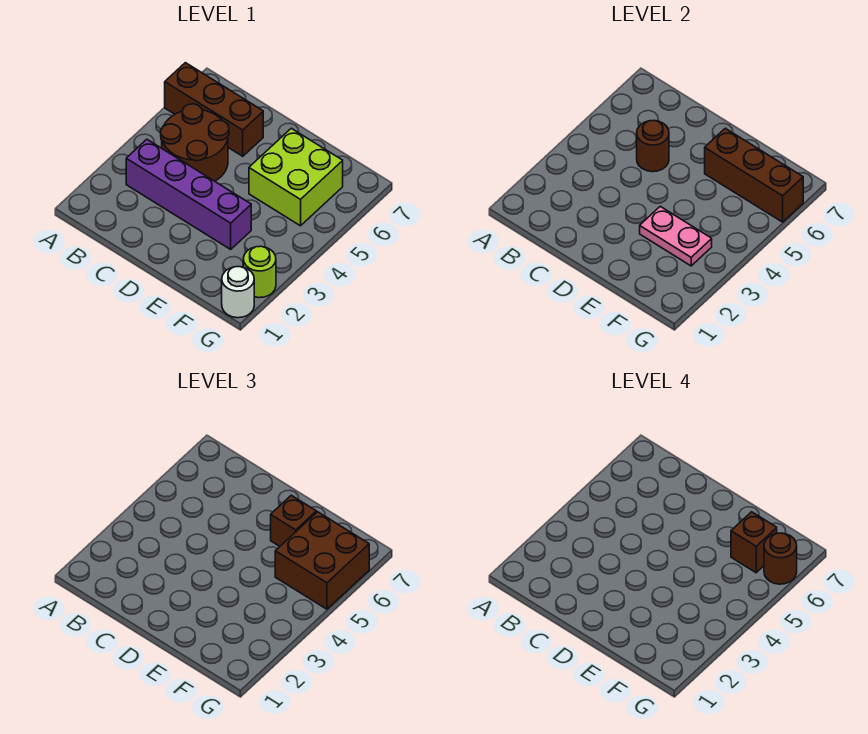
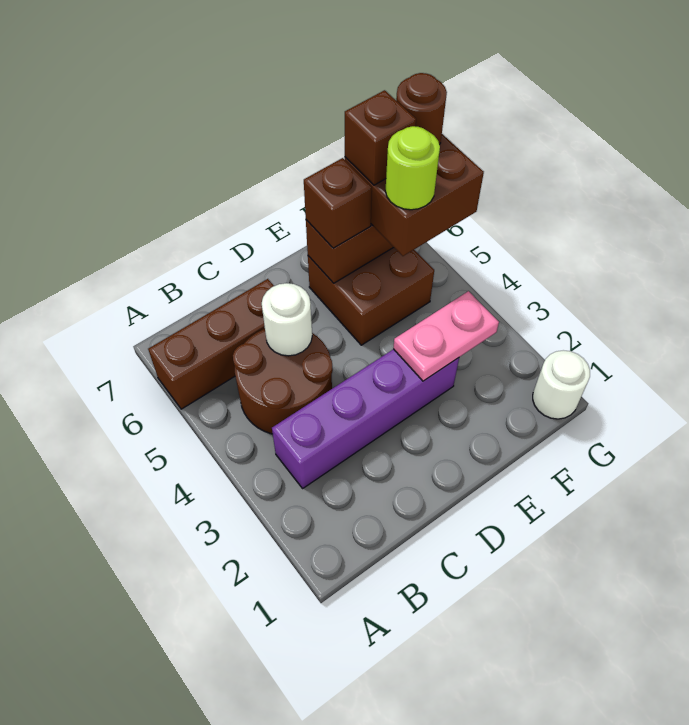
brown 1x1 round brick [637,120,669,172] -> white 1x1 round brick [262,283,312,356]
lime 2x2 brick [249,128,343,226] -> brown 2x2 brick [308,248,434,345]
lime 1x1 round brick [243,246,276,298] -> lime 1x1 round brick moved to [385,126,440,210]

